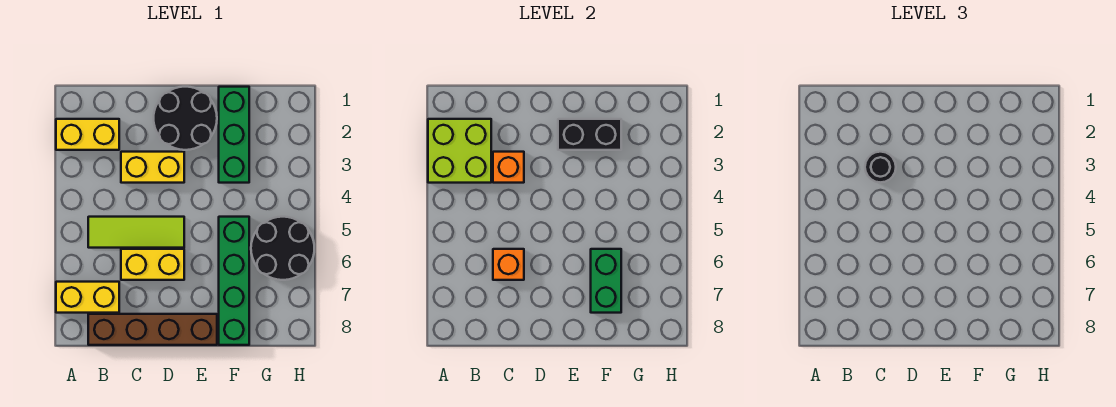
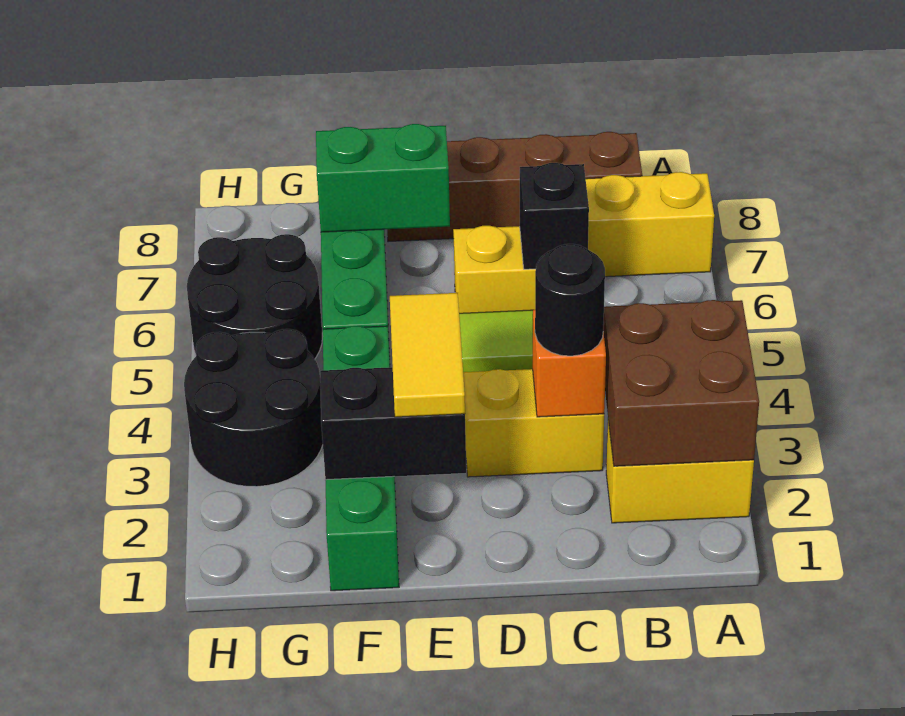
lime 2x2 brick [428,119,491,183] -> brown 2x2 brick [603,300,759,466]
orange 1x1 brick [493,249,524,280] -> black 1x1 brick [520,163,589,269]
black 2x2 round brick [154,87,217,150] -> black 2x2 round brick moved to [184,329,323,487]
none -> yellow 1x2 tile [390,293,465,417]
green 1x3 brick [219,87,249,183] -> green 1x4 brick [323,326,399,591]
green 1x2 brick [591,249,621,313] -> green 1x2 brick turned to [316,124,450,232]

